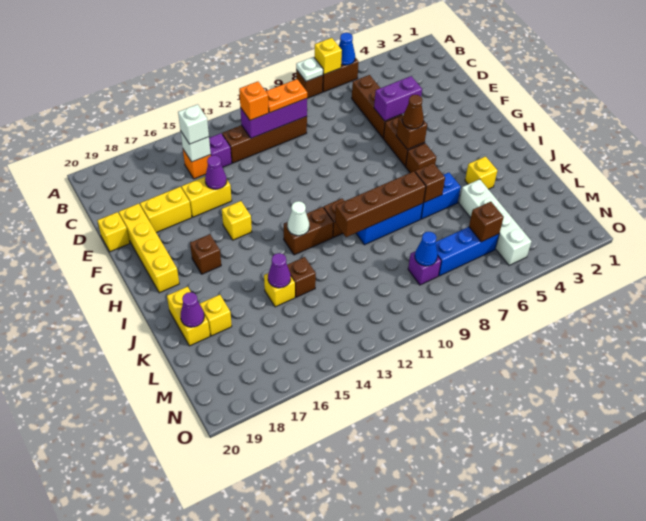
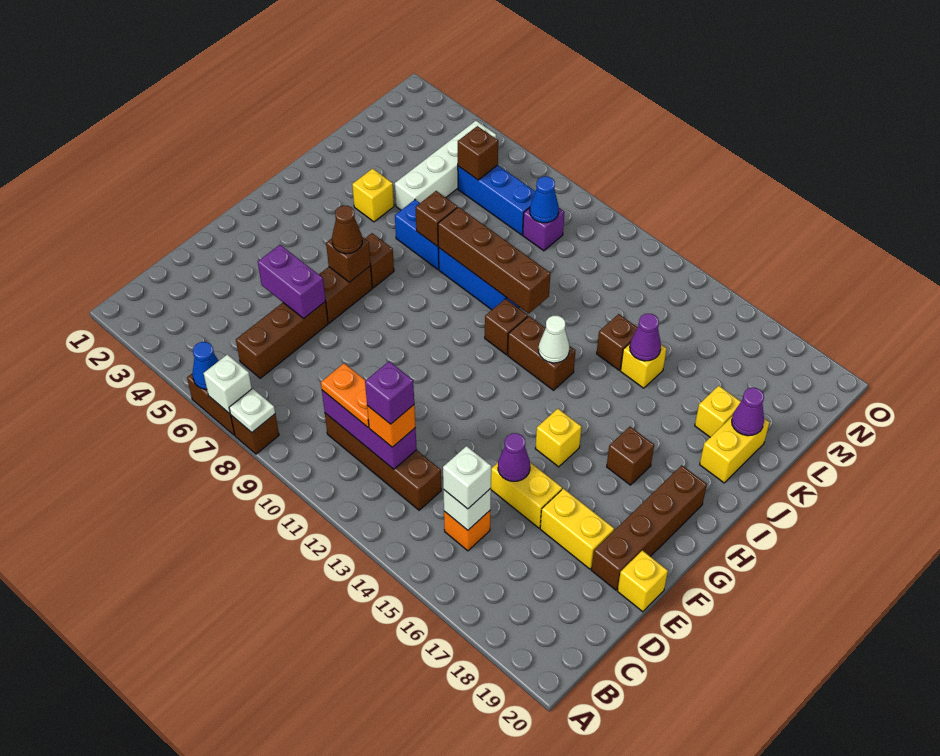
yellow 1x1 brick [314,38,342,74] -> white 1x1 brick [203,354,252,414]
purple 1x1 brick [209,133,232,167] -> purple 1x1 brick moved to [365,361,414,424]
yellow 1x4 brick [119,204,179,293] -> brown 1x4 brick [591,465,707,590]

